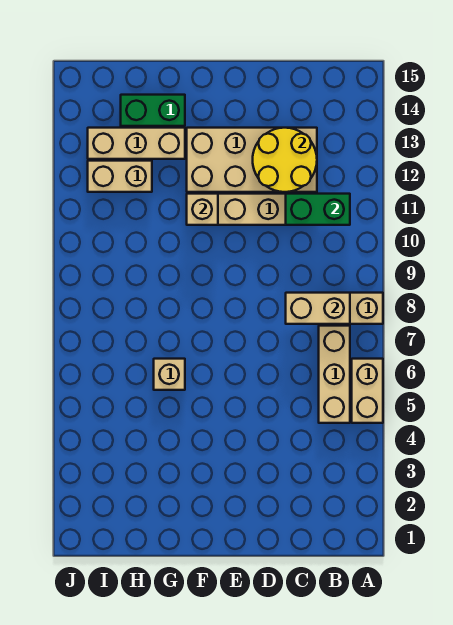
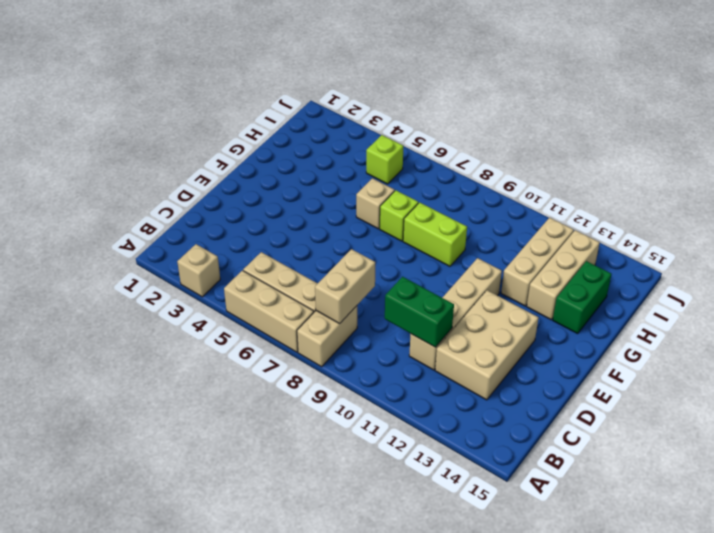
tan 1x2 brick [352,359,383,423] -> tan 1x3 brick [224,270,314,352]
green 1x2 brick [286,194,350,225] -> green 1x2 brick turned to [385,277,454,347]
tan 2x4 brick [187,128,317,192] -> tan 2x3 brick [435,290,538,400]
yellow 2x2 round brick [253,128,317,192] -> none
tan 1x1 brick [187,194,218,225] -> tan 1x1 brick moved to [177,244,220,297]
none -> lime 1x1 brick [380,190,418,241]
none -> lime 1x2 brick [403,202,467,266]
tan 1x2 brick [88,161,152,192] -> tan 1x3 brick [501,218,574,306]
none -> lime 1x1 brick [366,135,403,184]

